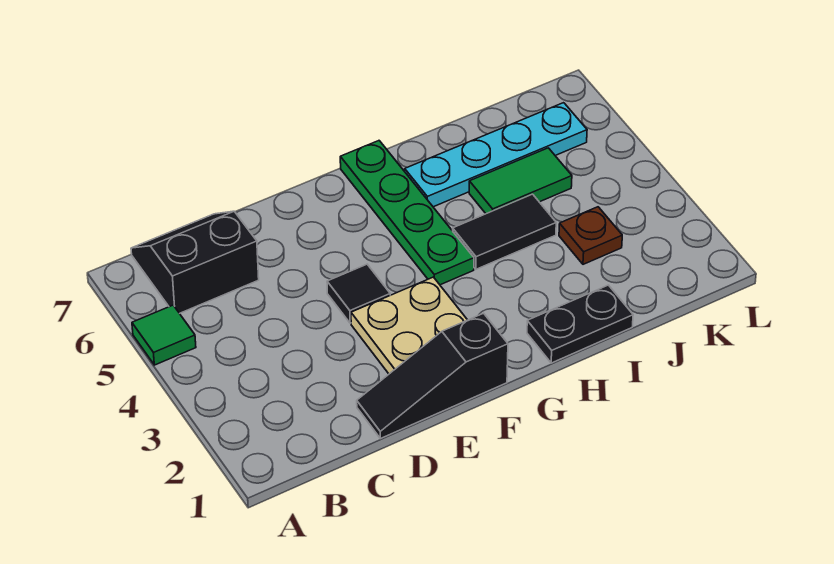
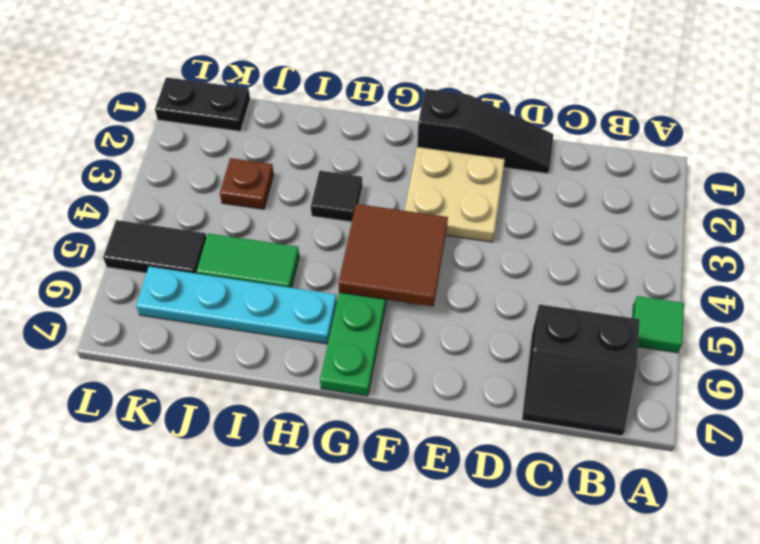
black 1x1 tile [327,264,390,323] -> black 1x1 tile moved to [311,171,363,222]
none -> brown 2x2 tile [338,204,448,306]
black 1x2 plate [527,285,633,363] -> black 1x2 plate moved to [155,77,250,131]
black 1x2 tile [453,194,556,269] -> black 1x2 tile moved to [103,220,206,274]

